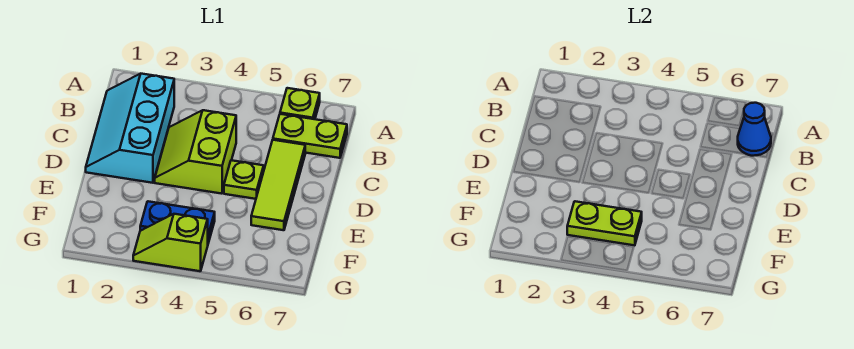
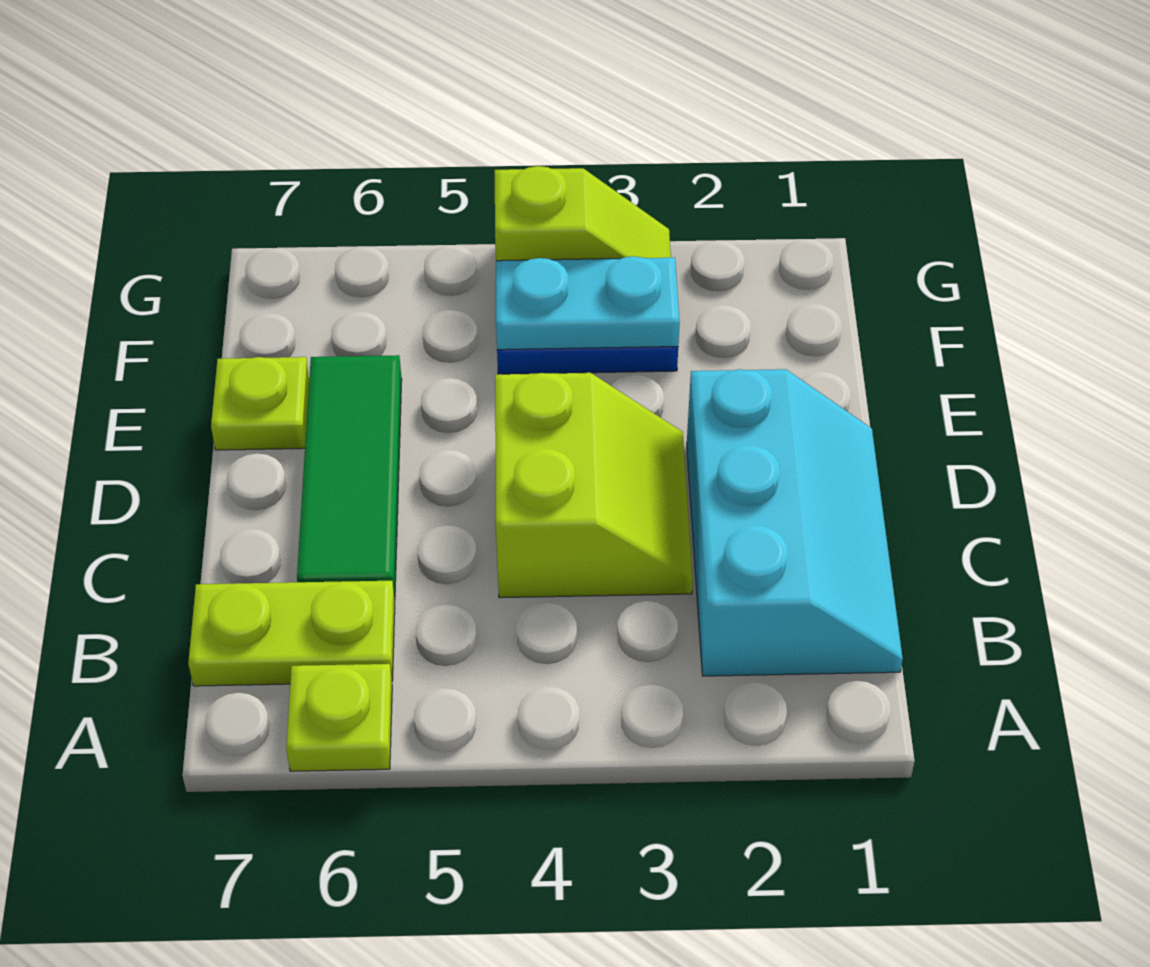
blue 1x1 cone [738,103,771,156] -> none
lime 1x3 tile [251,140,305,230] -> green 1x3 tile [297,355,402,600]
lime 1x1 plate [224,160,264,199] -> lime 1x1 plate moved to [211,357,309,450]
lime 1x2 plate [567,201,642,245] -> cyan 1x2 plate [496,256,680,350]

